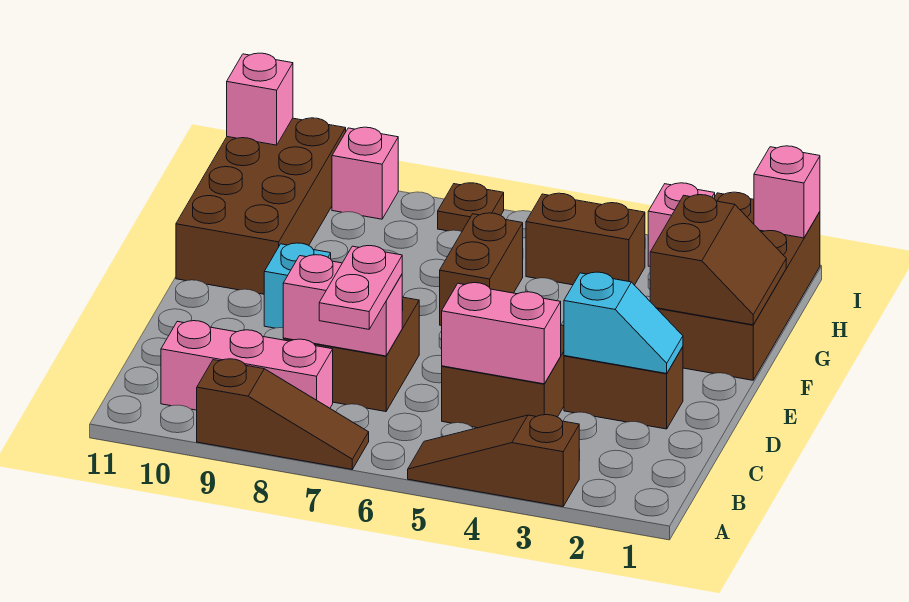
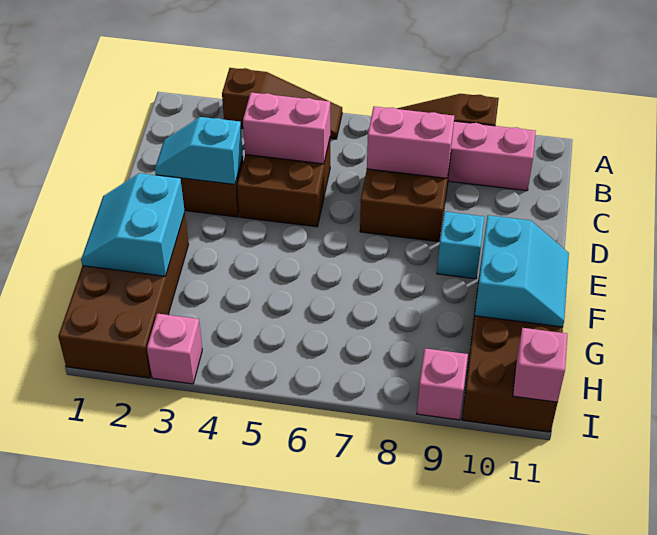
pink 1x2 plate [319,246,402,329] -> none
brown 2x2 slope [650,195,786,325] -> cyan 2x2 slope [81,173,185,276]
brown 1x2 brick [440,213,523,326] -> none
none -> cyan 2x2 slope [475,215,569,327]
brown 1x2 brick [526,193,645,285] -> none
pink 1x1 brick [754,146,820,238] -> none
brown 1x1 plate [438,183,504,232] -> none

